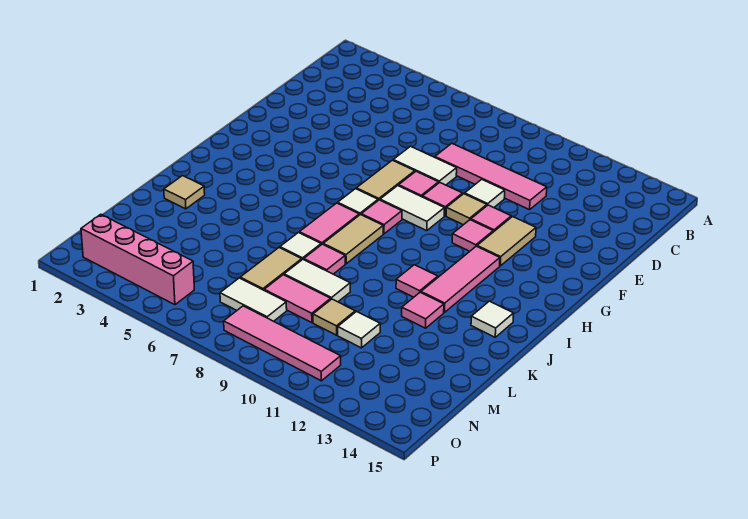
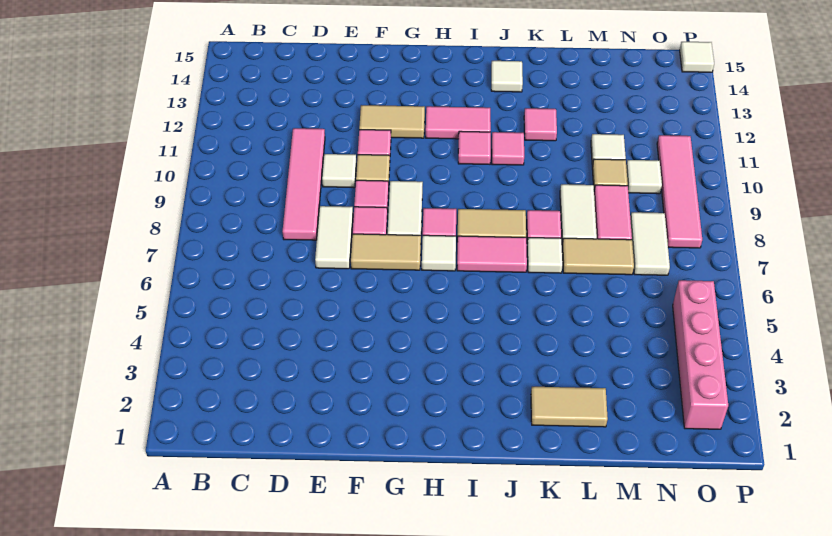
pink 1x1 tile [452,220,493,251] -> pink 1x1 tile moved to [458,131,491,164]
pink 1x3 tile [421,246,500,312] -> pink 1x2 tile [426,106,491,139]
tan 1x1 tile [164,176,205,209] -> tan 1x2 tile [531,387,608,427]
none -> white 1x1 tile [626,160,662,194]
none -> white 1x1 tile [680,42,714,72]

